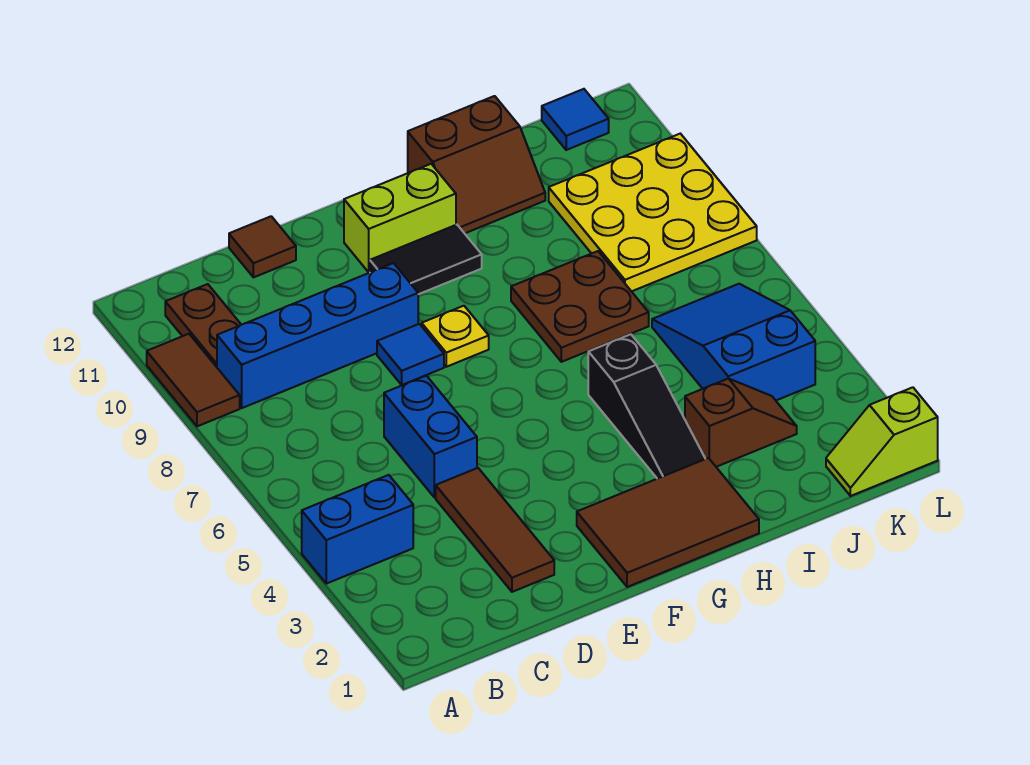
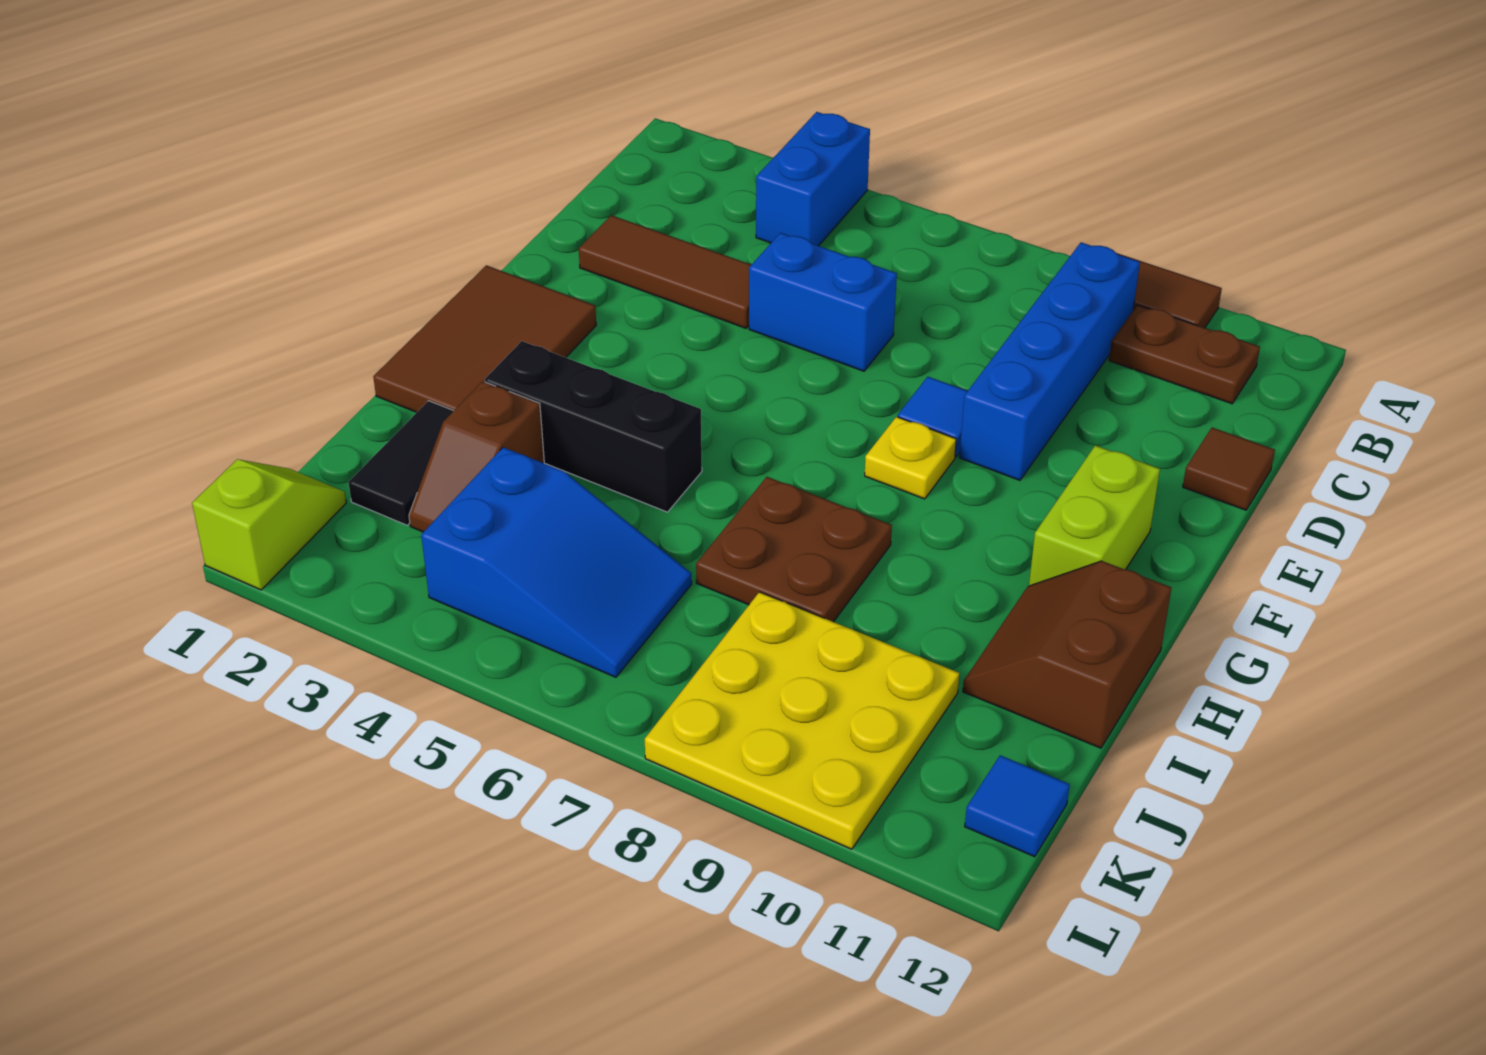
black 1x2 tile [370,225,482,294] -> black 1x2 tile moved to [348,401,453,525]
black 1x3 slope [588,334,705,479] -> black 1x3 brick [485,341,702,512]

